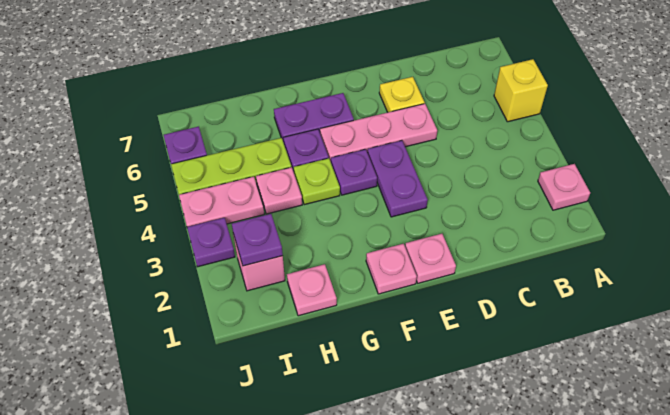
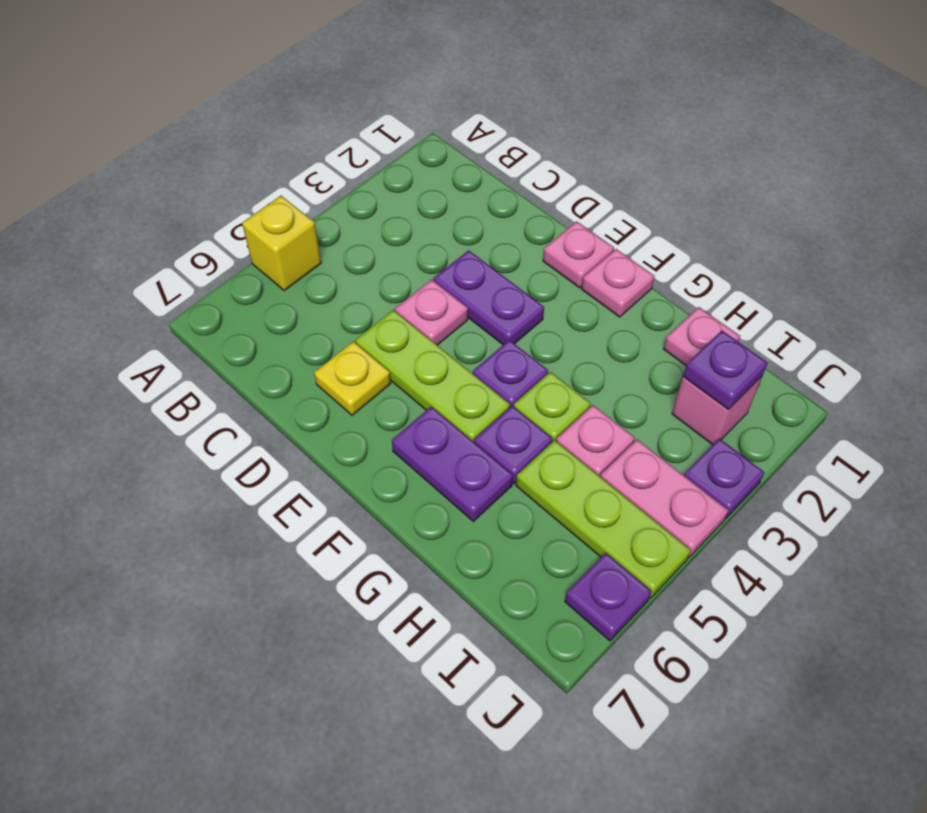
pink 1x1 plate [538,164,590,210] -> pink 1x1 plate moved to [395,280,468,345]
pink 1x3 plate [320,104,437,162] -> lime 1x3 plate [355,310,510,442]
purple 1x2 plate [367,141,428,217] -> purple 1x2 plate turned to [433,250,544,345]

